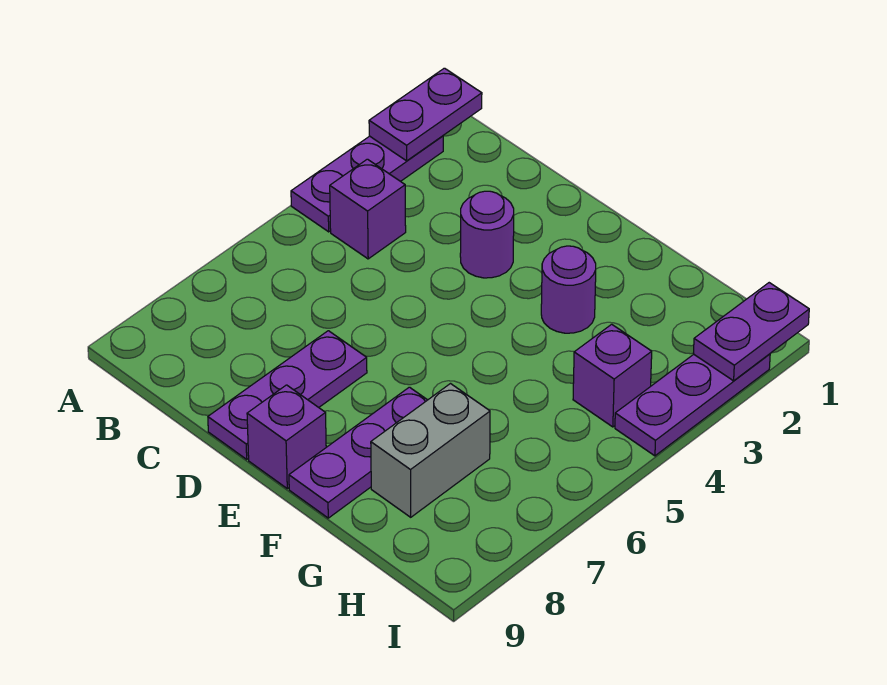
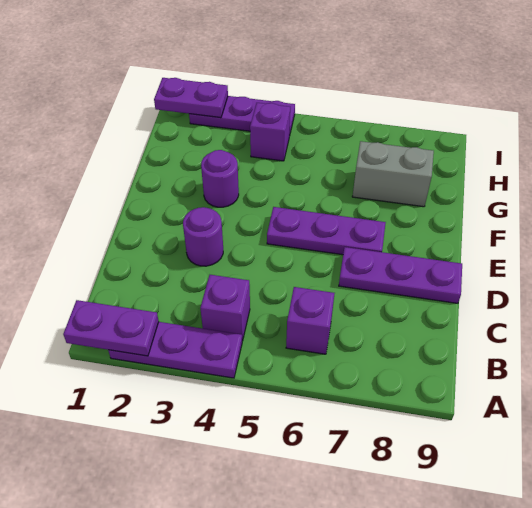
purple 1x1 brick [247,385,326,489] -> purple 1x1 brick moved to [286,287,335,354]
purple 1x3 plate [289,387,427,518] -> purple 1x3 plate moved to [267,207,386,255]

